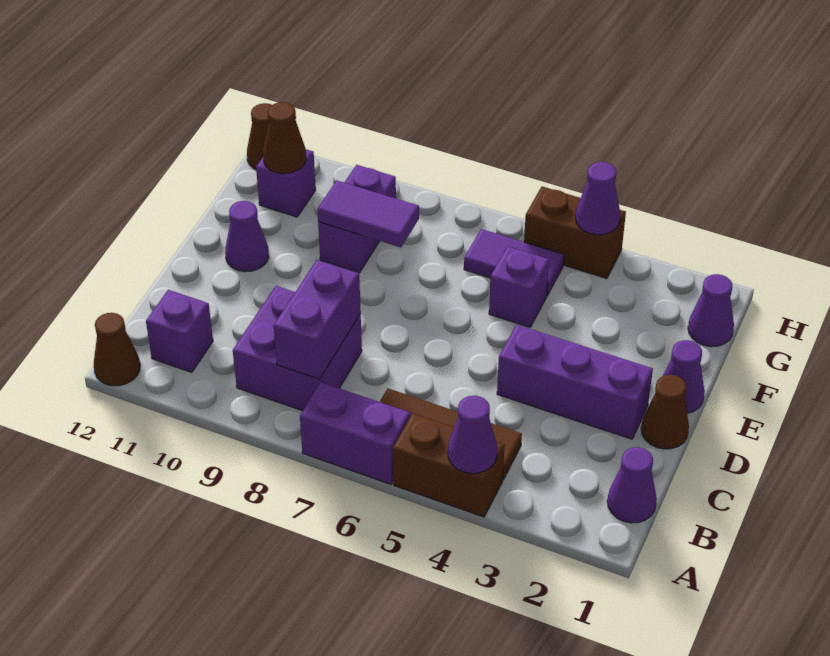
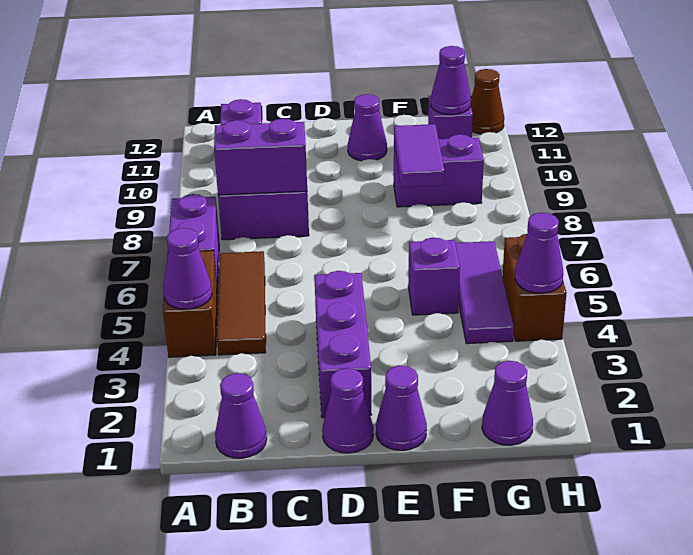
brown 1x1 cone [94,313,140,386] -> none
brown 1x1 cone [641,375,689,449] -> purple 1x1 cone [322,368,373,453]
purple 1x2 tile [464,229,564,296] -> purple 1x3 tile [455,241,514,344]
brown 1x1 cone [263,102,306,174] -> purple 1x1 cone [431,46,471,115]

